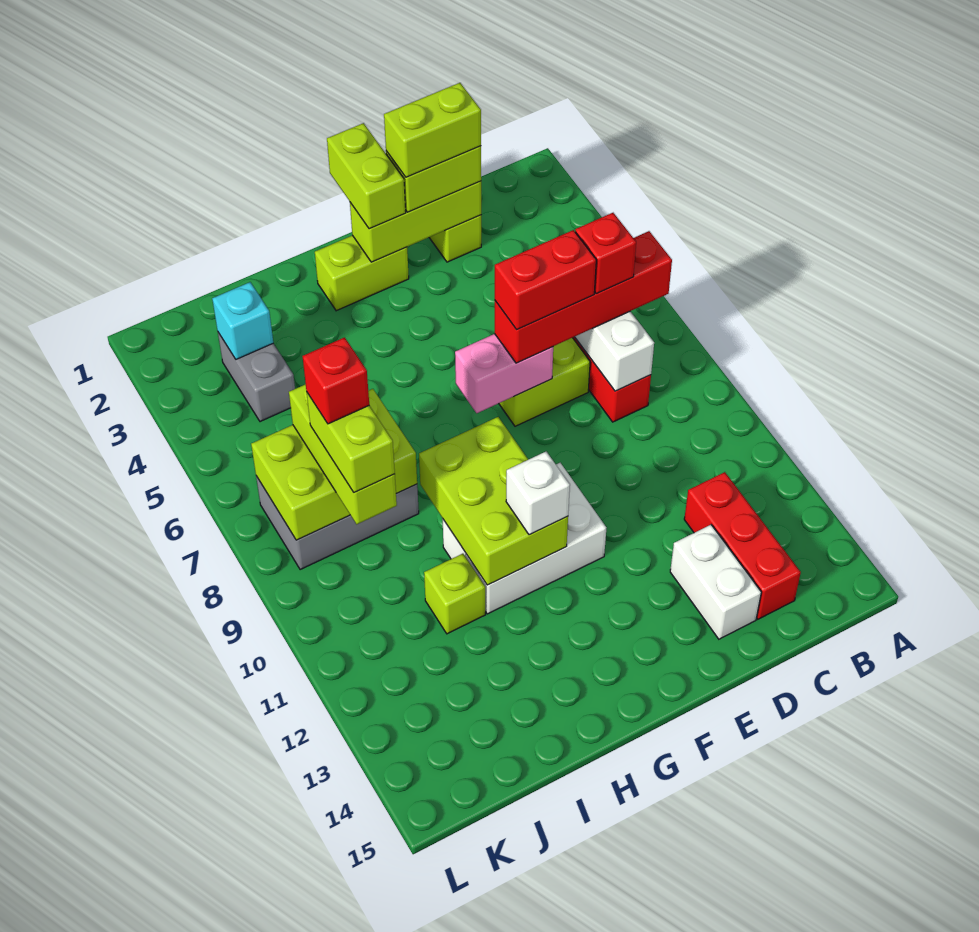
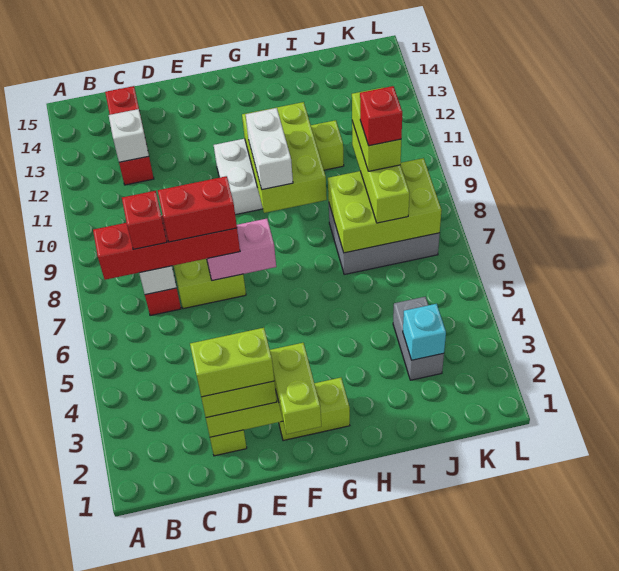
white 1x2 brick [670,525,761,639] -> white 1x2 brick moved to [246,108,293,190]
white 1x1 brick [506,452,570,535] -> white 1x1 brick moved to [109,109,149,162]

